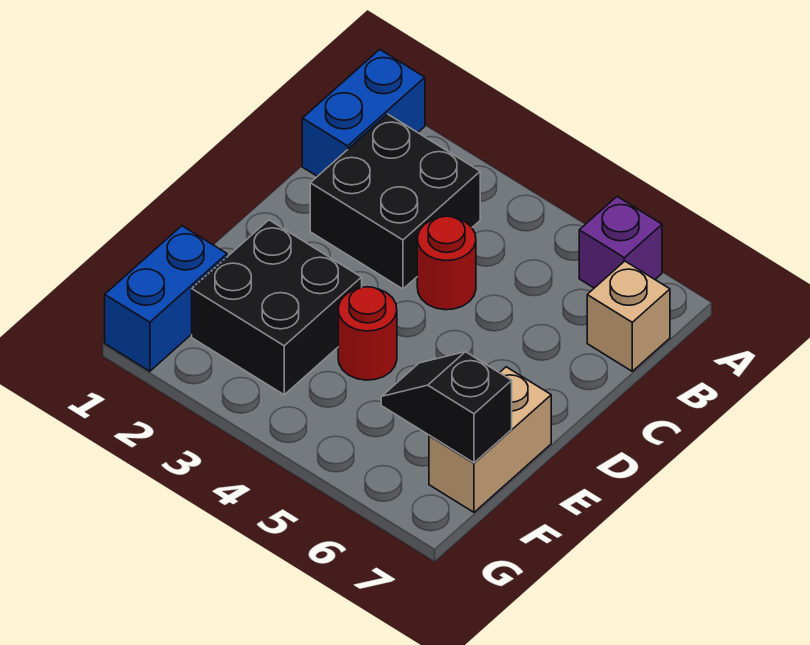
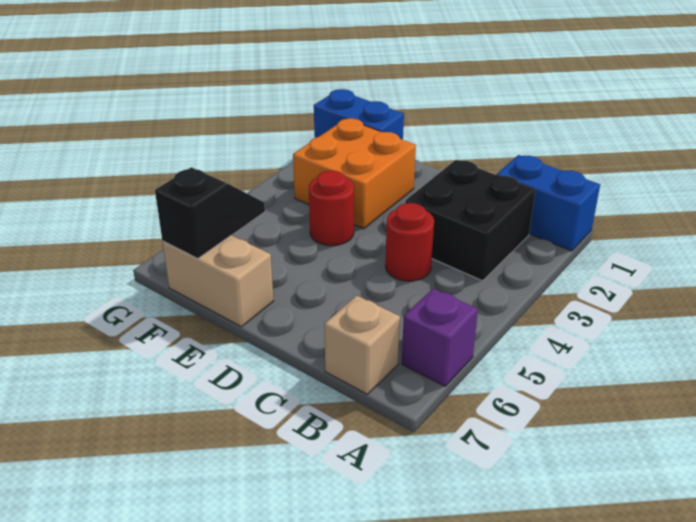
black 2x2 brick [192,220,362,395] -> orange 2x2 brick [293,118,416,229]

